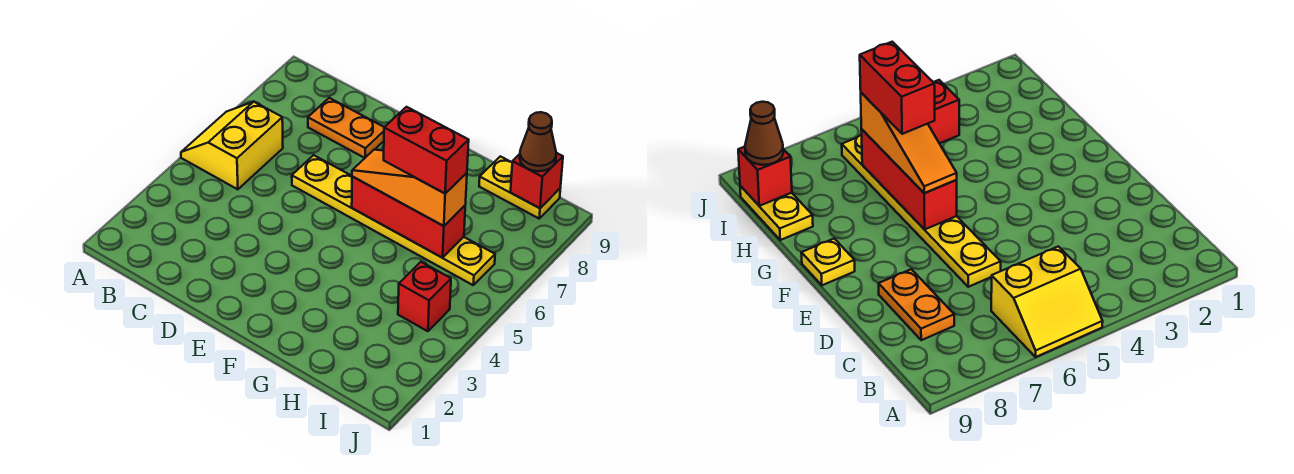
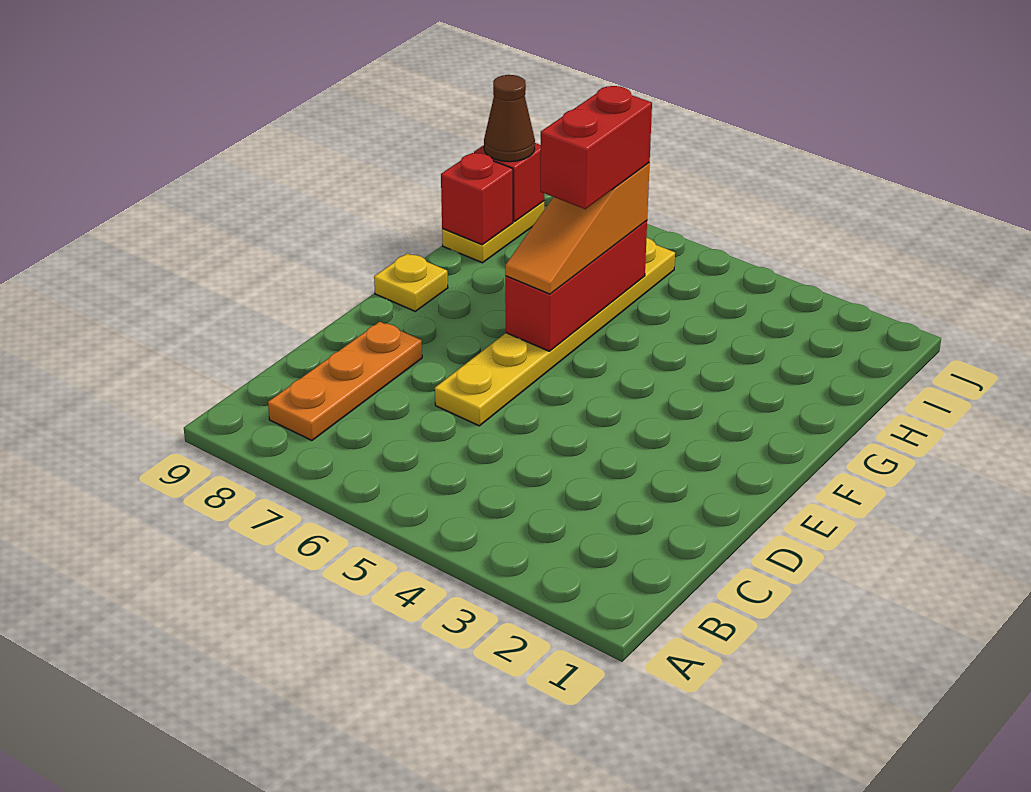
yellow 2x2 slope [181,102,283,189] -> none
orange 1x2 plate [308,98,384,158] -> orange 1x3 plate [268,322,422,441]
red 1x1 brick [398,262,451,331] -> red 1x1 brick moved to [441,153,513,245]

